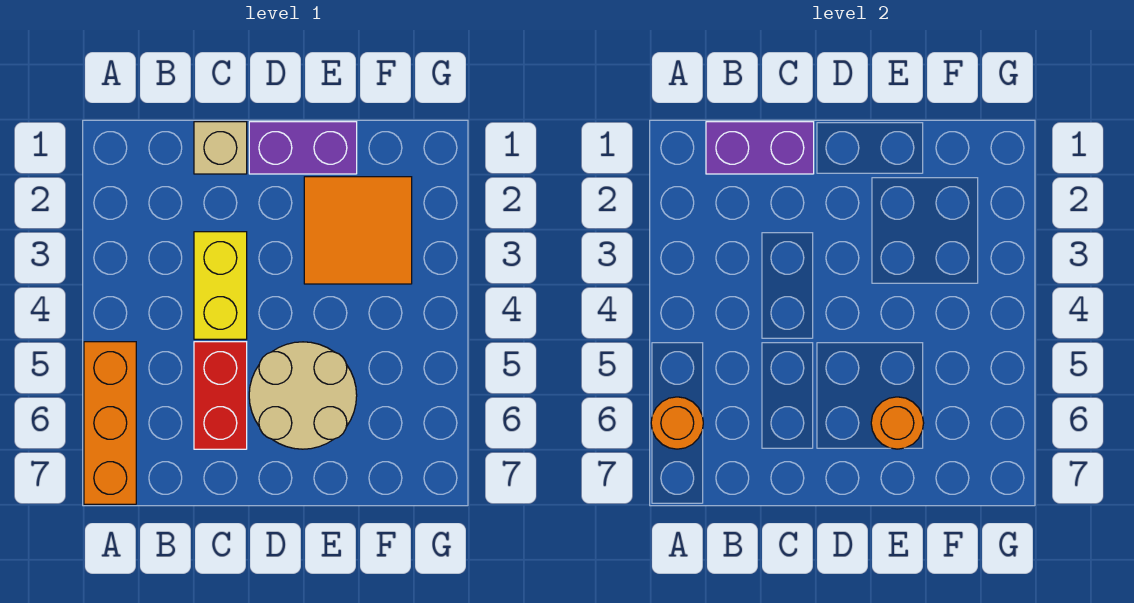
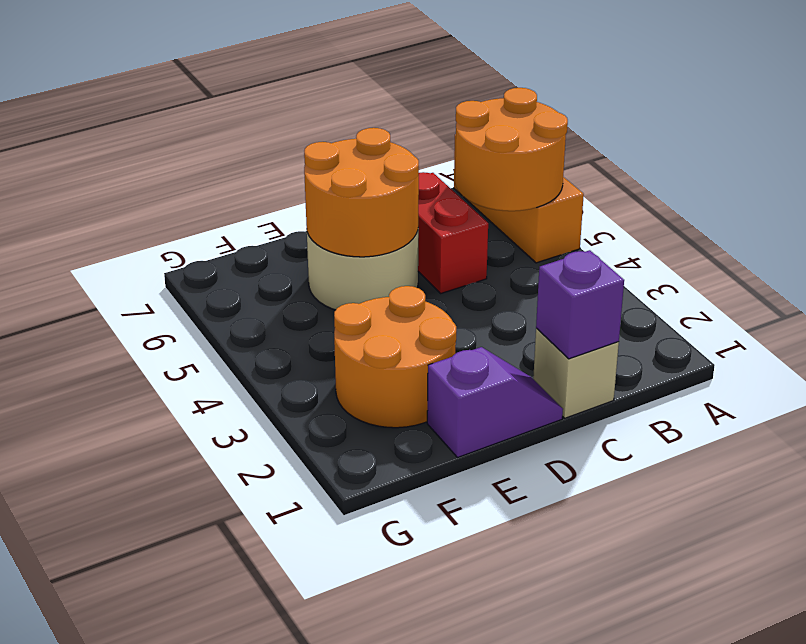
orange 1x1 round brick [651,397,703,449] -> orange 2x2 round brick [455,88,568,211]
purple 1x2 brick [706,122,814,174] -> purple 1x1 brick [536,250,624,359]
yellow 1x2 brick [194,232,247,339] -> none
purple 1x2 brick [249,122,357,174] -> purple 1x2 slope [427,347,563,458]
orange 2x2 tile [304,177,412,284] -> orange 2x2 round brick [334,286,456,428]
orange 1x1 round brick [871,397,924,449] -> orange 2x2 round brick [304,128,419,257]

